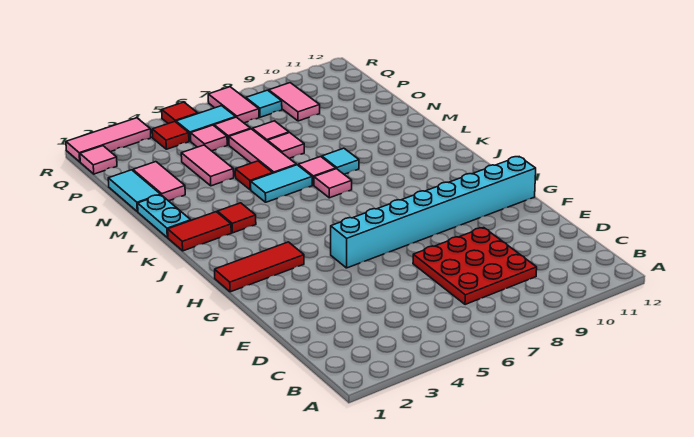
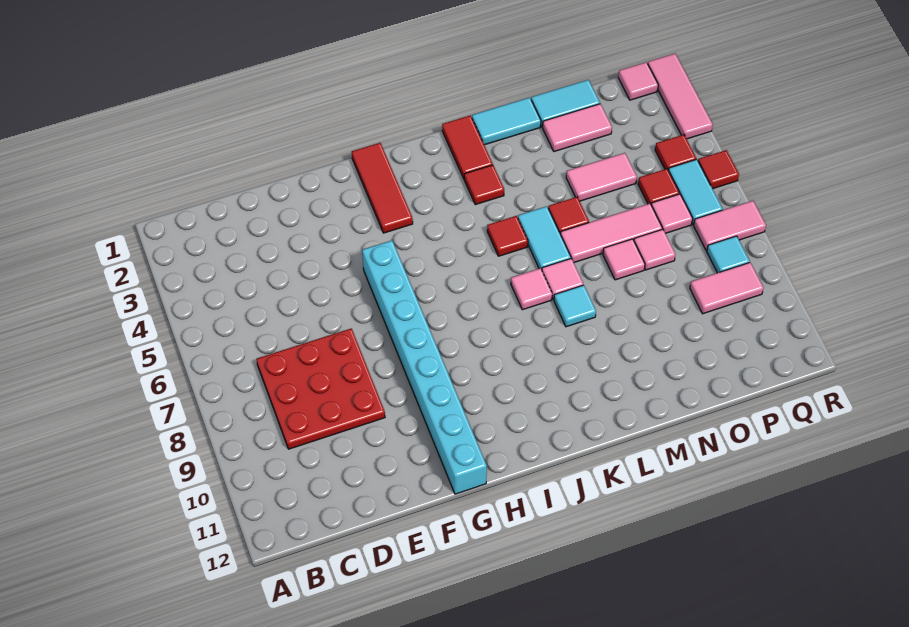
none -> red 1x1 tile [487,216,528,256]
cyan 1x2 plate [138,195,191,238] -> cyan 1x2 tile [472,97,541,145]
pink 1x1 tile [191,125,227,151] -> red 1x1 tile [638,169,679,204]

